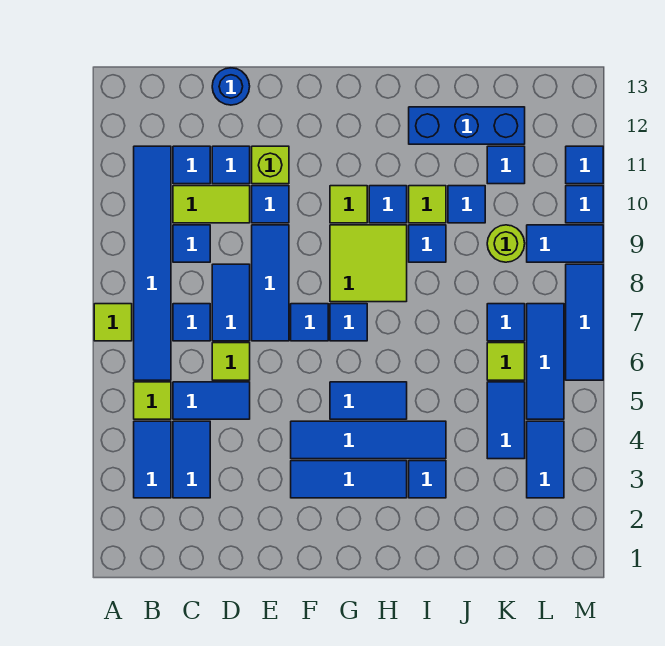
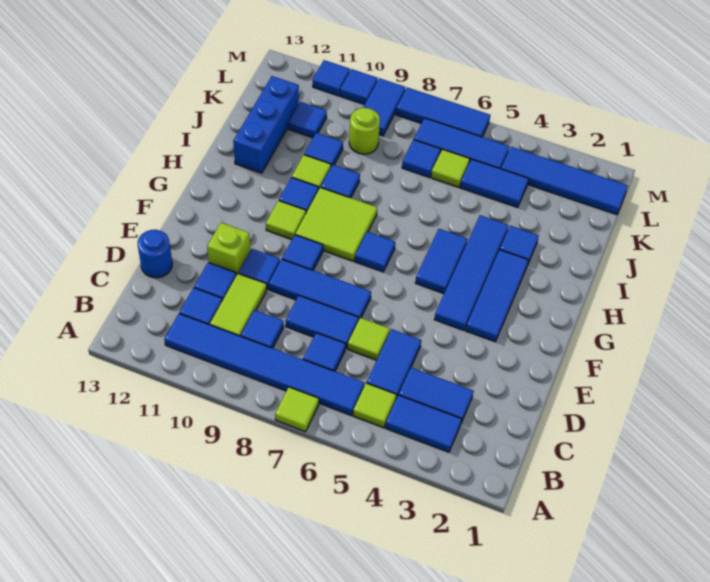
blue 1x1 tile [291,304,328,341] -> blue 1x1 tile moved to [282,235,323,270]
blue 1x2 tile [527,421,564,498] -> blue 1x4 tile [501,147,628,215]

